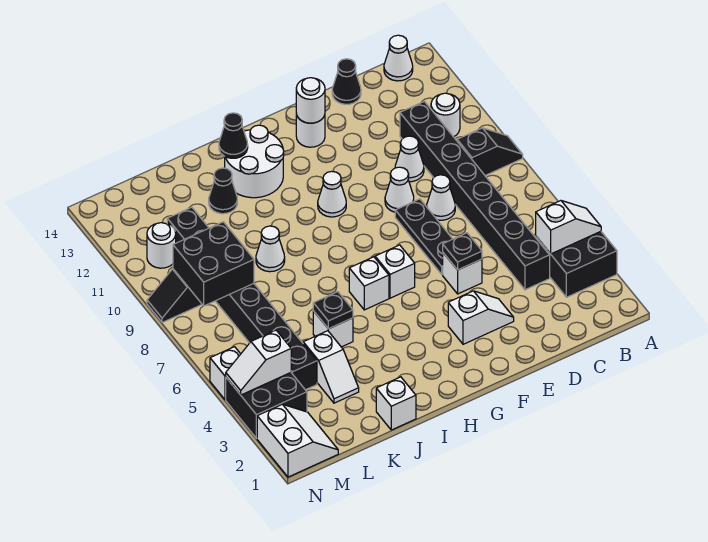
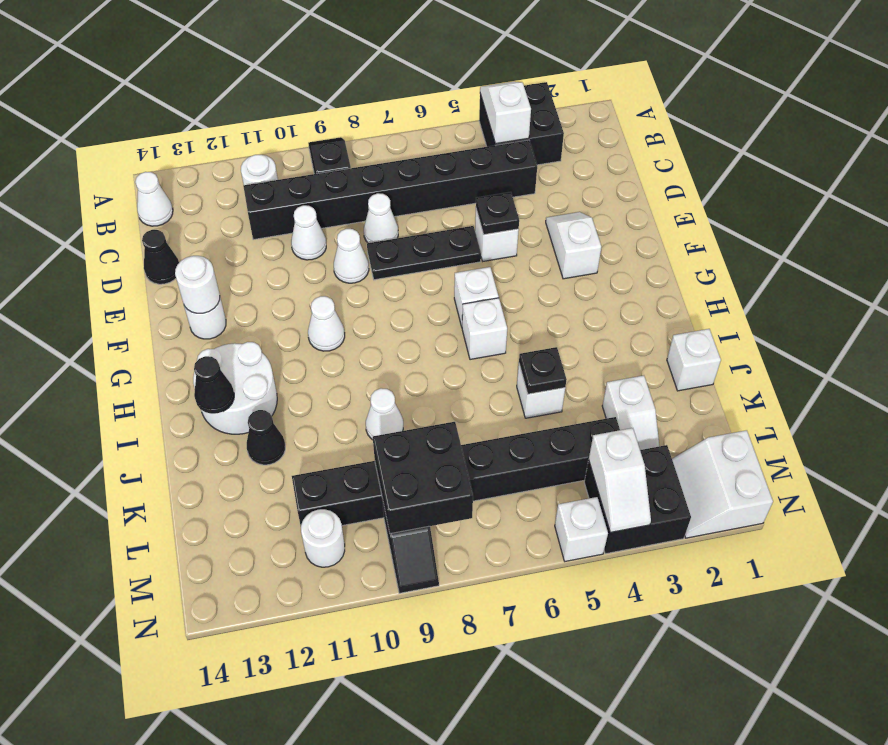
white 1x2 slope [303,331,359,403] -> white 1x2 slope turned to [602,376,659,450]
white 2x2 slope [257,404,338,477] -> white 2x2 slope turned to [672,430,773,538]

